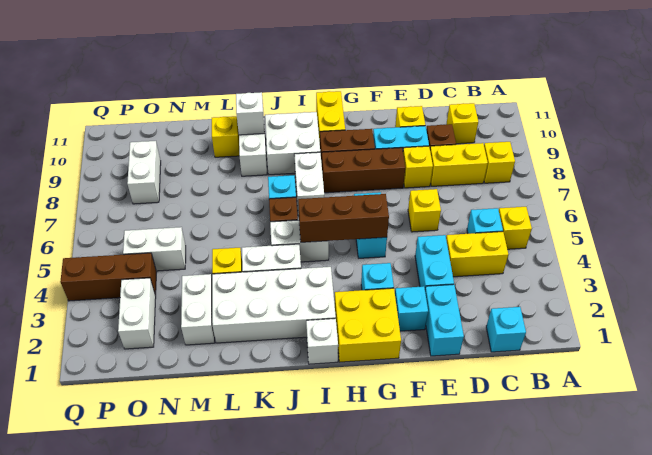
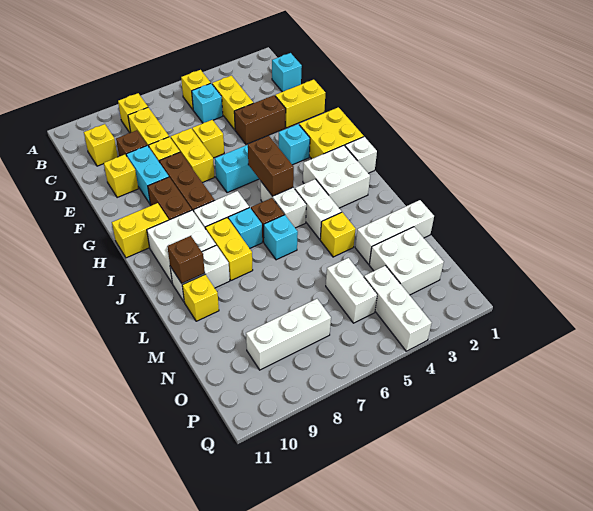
cyan 1x2 brick [425,285,464,356] -> yellow 1x2 brick [275,79,325,128]
cyan 1x2 brick [415,235,454,288] -> brown 1x2 brick [234,95,286,144]
none -> yellow 1x2 brick [171,128,214,183]
cyan 1x1 brick [395,286,428,331] -> cyan 1x1 brick moved to [264,215,298,260]
brown 1x3 brick [298,194,389,242] -> brown 1x2 brick [248,136,294,196]
white 2x4 brick [212,267,336,343] -> white 2x2 brick [303,145,370,208]
none -> yellow 1x2 brick [205,218,253,280]
white 1x1 brick [236,92,265,135] -> brown 1x1 brick [167,236,205,283]
white 1x2 brick [181,274,215,345] -> white 1x3 brick [355,200,434,264]
white 1x2 brick [118,278,156,349] -> white 2x2 brick [369,227,444,295]
brown 1x3 brick [60,253,156,301] -> white 1x3 brick [364,266,432,351]
white 1x2 brick [127,141,161,204] -> white 1x3 brick [246,299,331,370]

